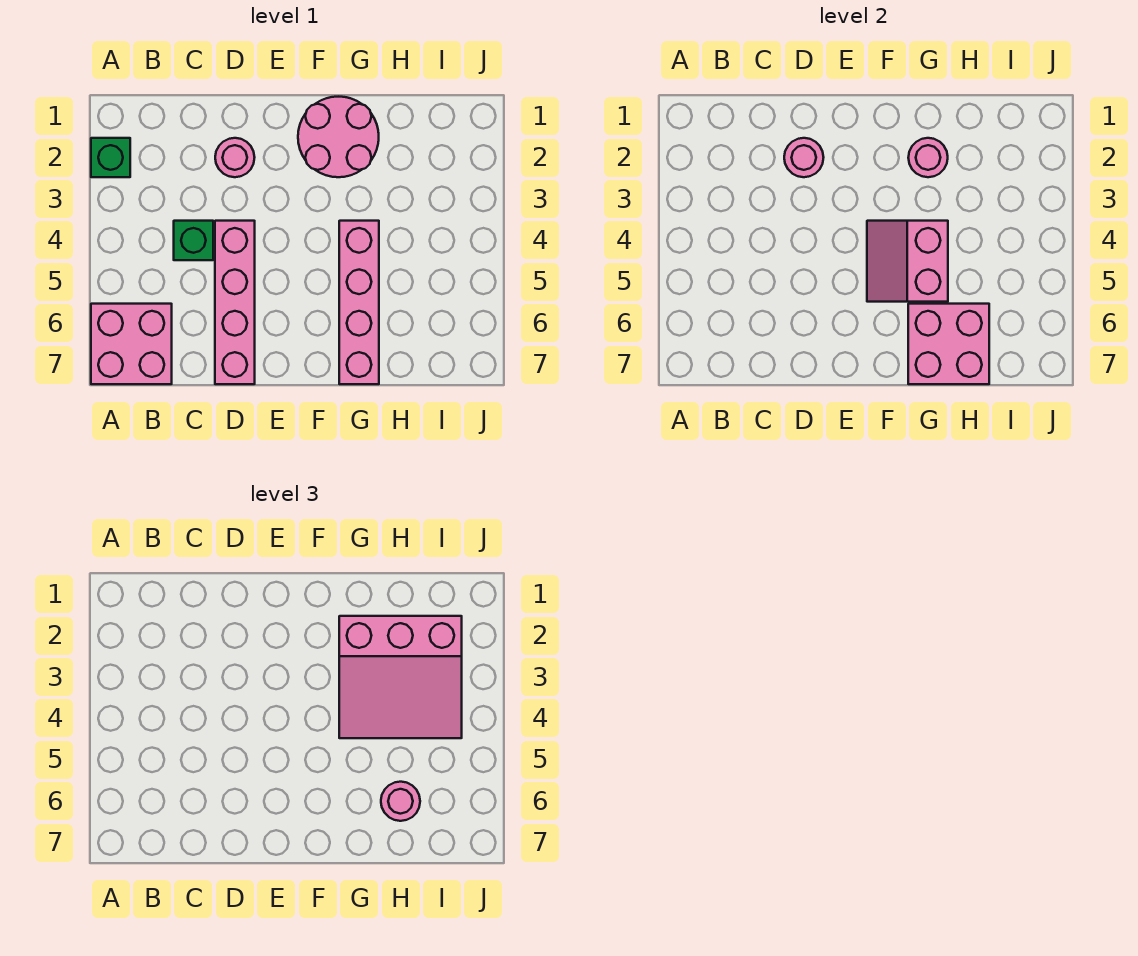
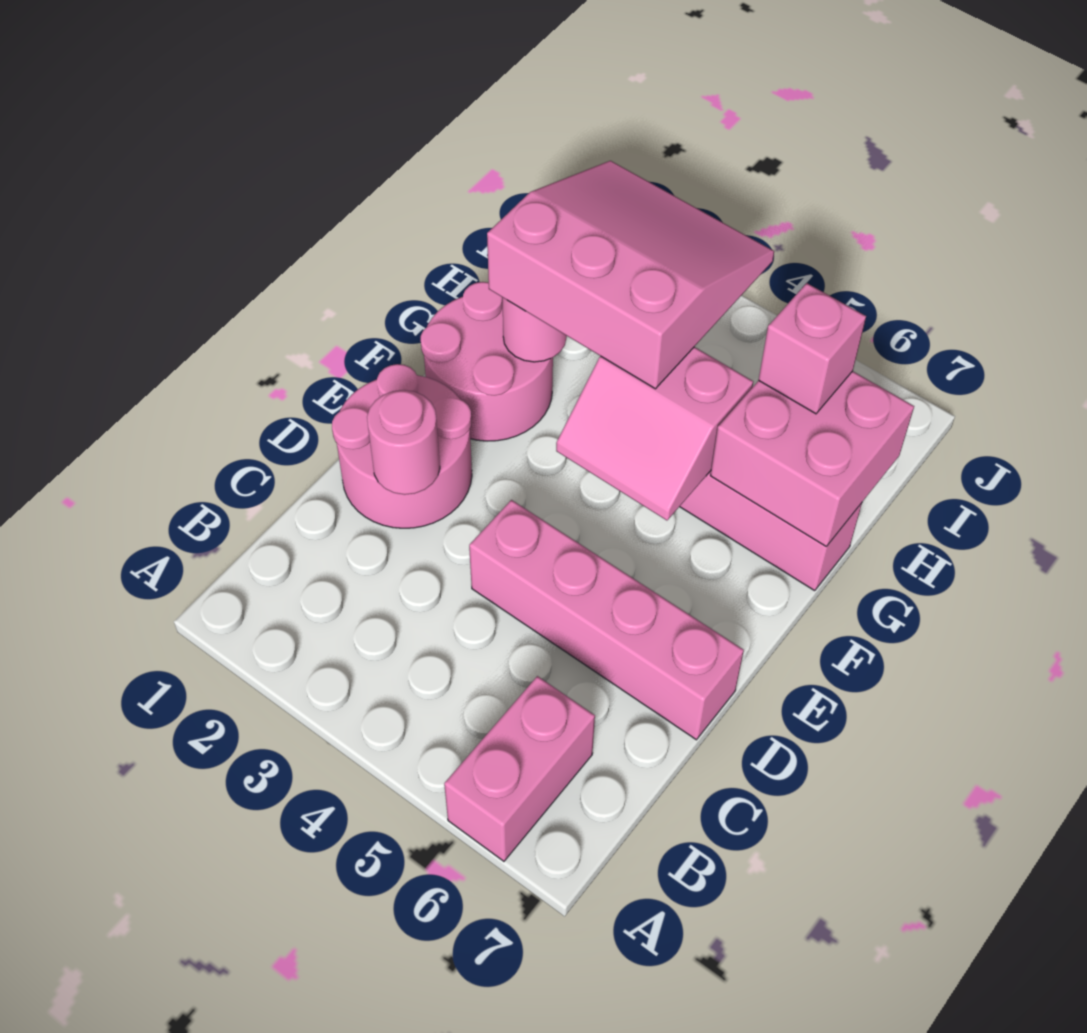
green 1x1 brick [91,138,130,177] -> none
pink 2x2 brick [91,304,172,384] -> pink 1x2 brick [444,676,595,861]
green 1x1 brick [174,221,213,260] -> none
pink 1x1 round brick [215,138,255,177] -> pink 2x2 round brick [332,364,472,528]
pink 3x3 slope [339,616,462,738] -> pink 3x3 slope turned to [487,161,774,389]
pink 1x1 round brick [381,782,420,821] -> pink 1x1 brick [759,283,866,414]

